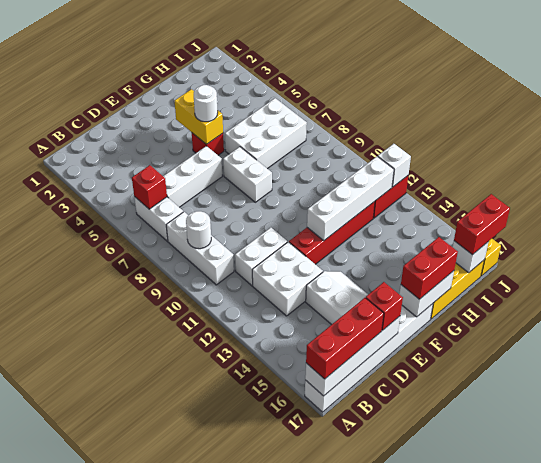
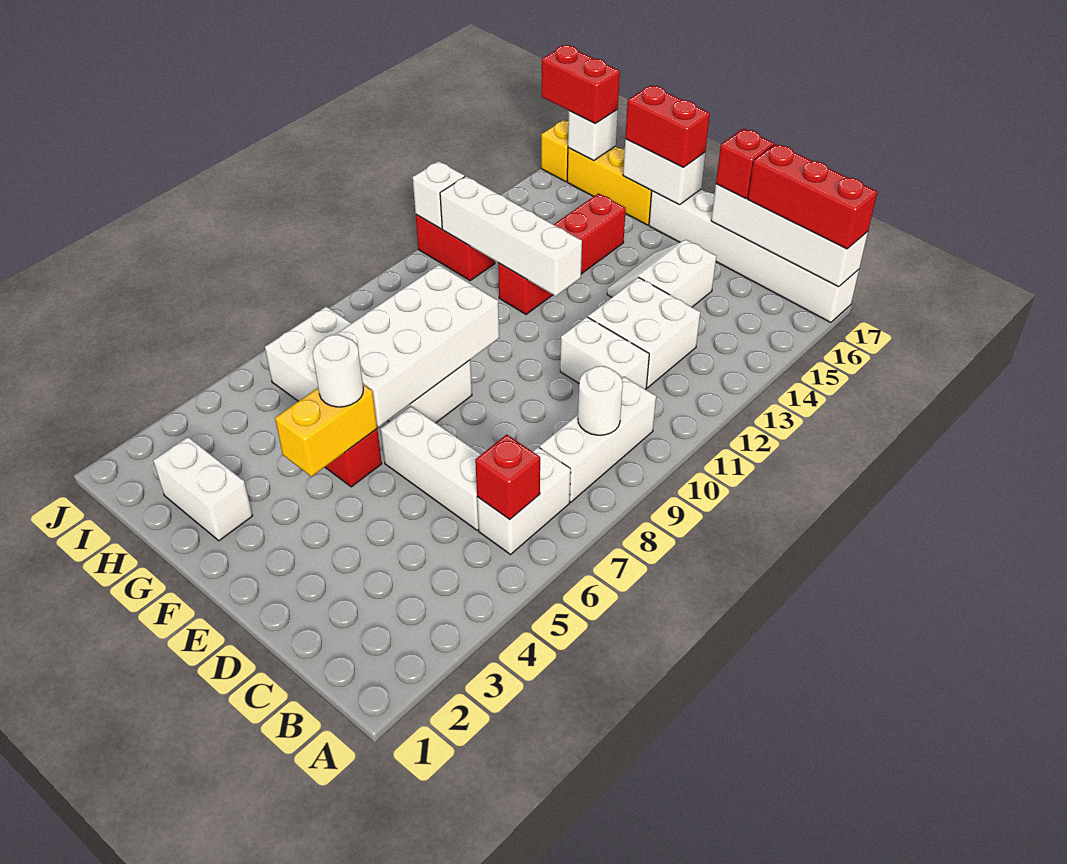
red 1x4 brick [289,202,375,264] -> red 1x4 brick turned to [498,193,626,314]
none -> white 2x4 brick [334,265,499,427]
none -> white 1x2 brick [153,437,253,541]

